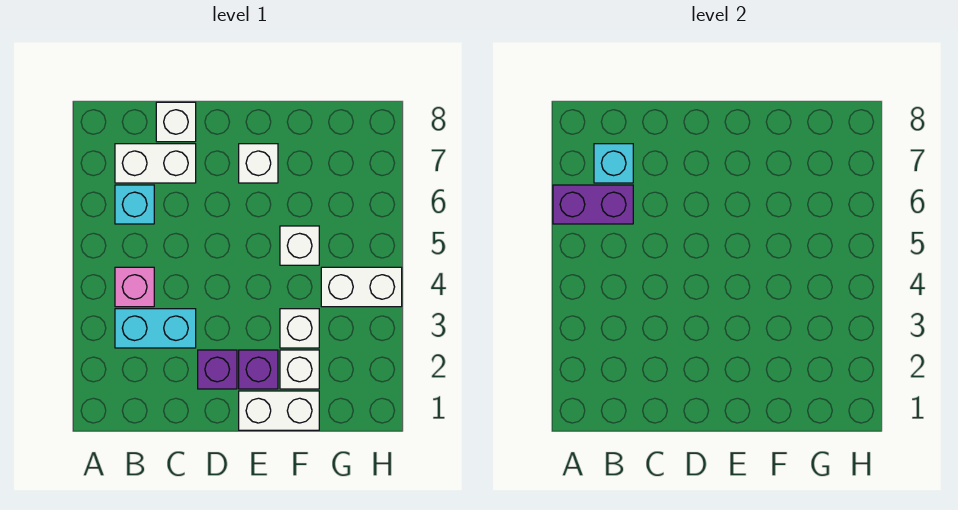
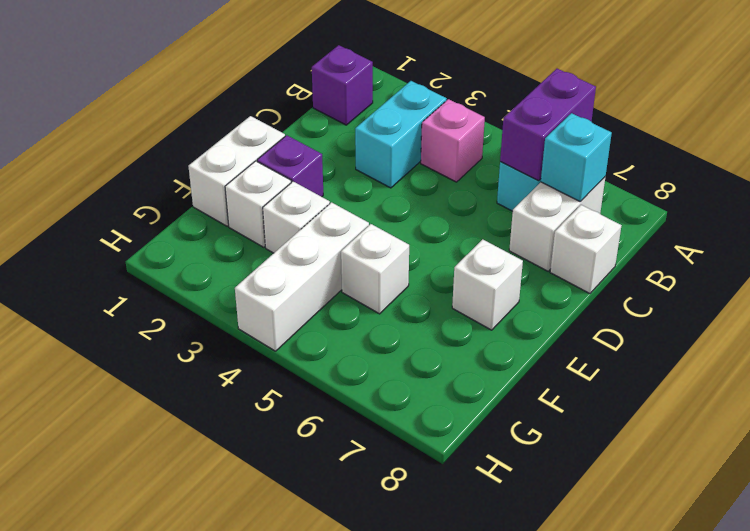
purple 1x1 brick [198,350,237,389] -> purple 1x1 brick moved to [312,45,373,125]
white 1x2 brick [321,267,402,307] -> white 1x3 brick [235,202,369,351]

